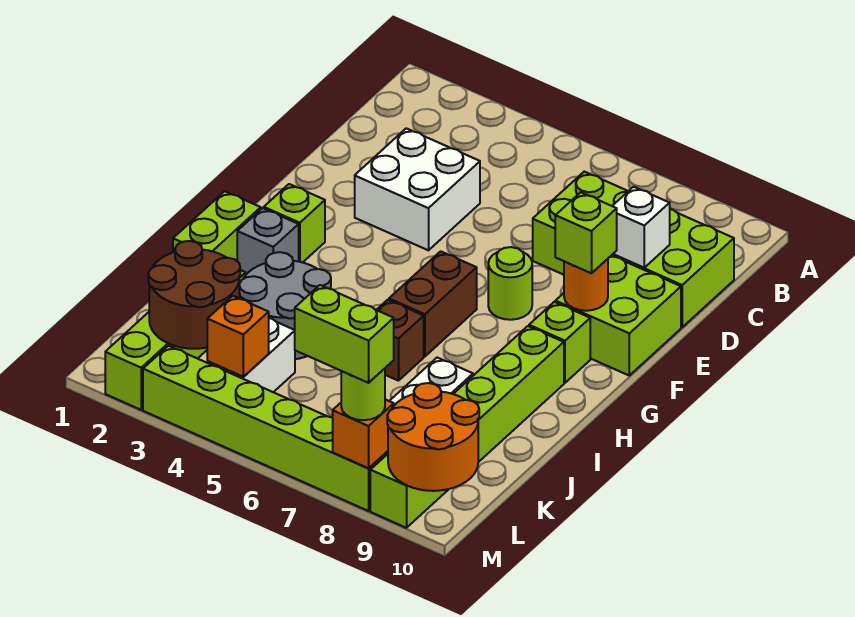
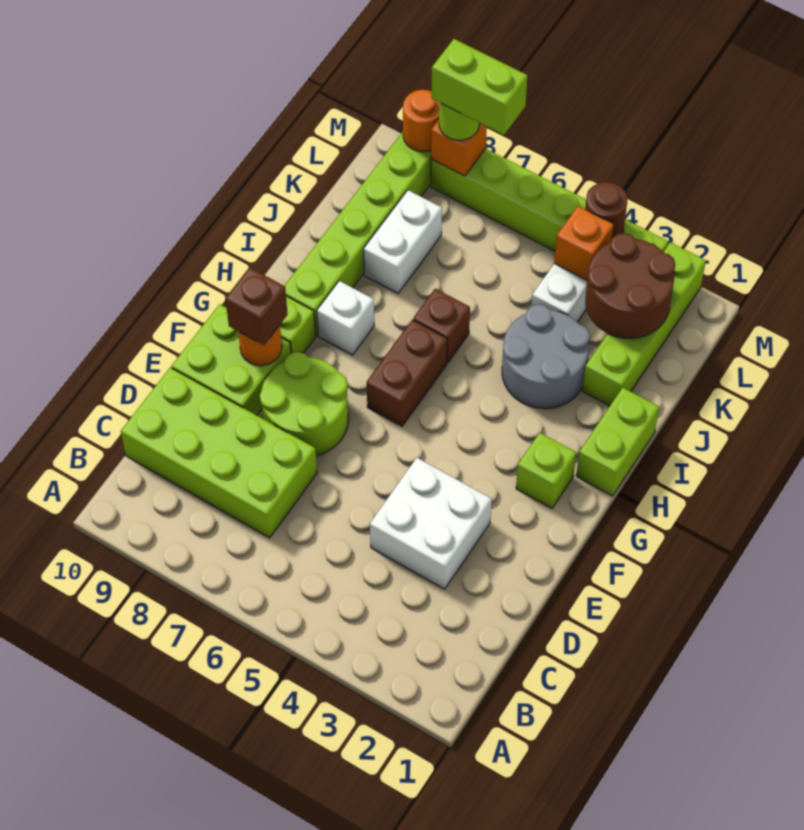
white 1x1 brick [613,187,670,268] -> white 1x1 brick moved to [317,281,374,355]
lime 1x1 round brick [488,247,532,320] -> lime 2x2 round brick [260,352,348,456]
lime 1x1 brick [555,192,617,273] -> brown 1x1 brick [225,267,288,345]
grey 1x1 brick [237,208,299,274] -> none
orange 2x2 round brick [387,383,479,491] -> orange 1x1 round brick [403,90,439,152]
none -> brown 1x1 round brick [585,182,627,238]

